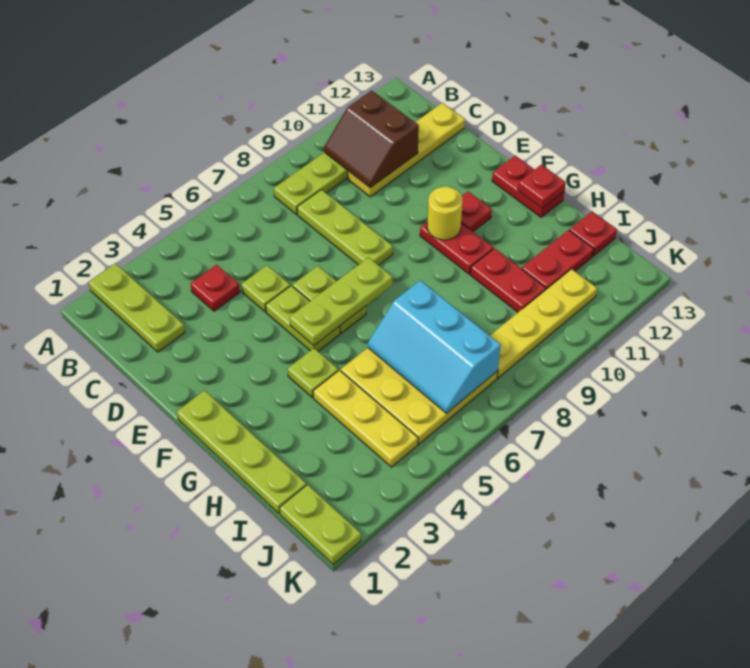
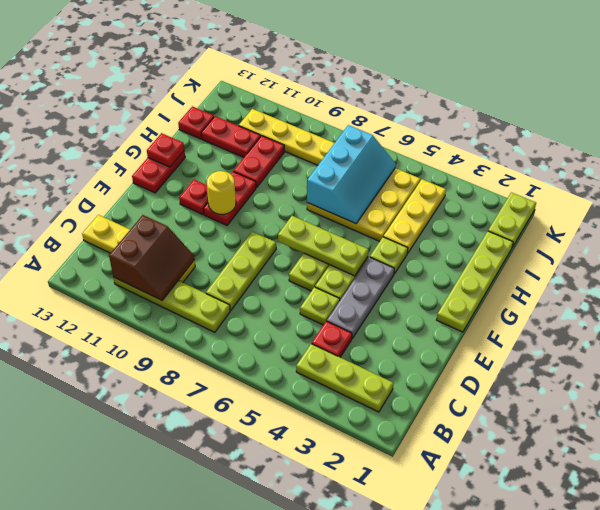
lime 1x3 plate [88,263,185,352] -> lime 1x3 plate turned to [296,344,393,412]
none -> grey 1x3 plate [327,257,394,338]

